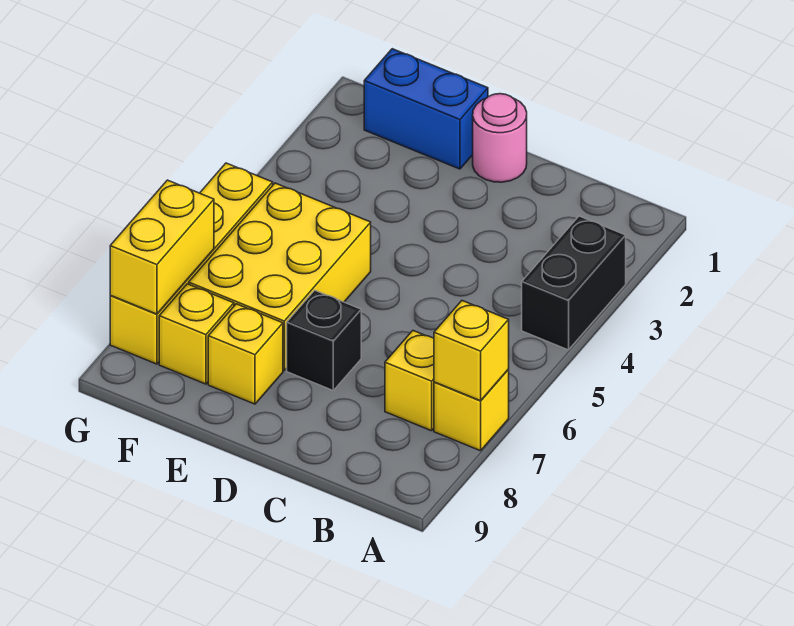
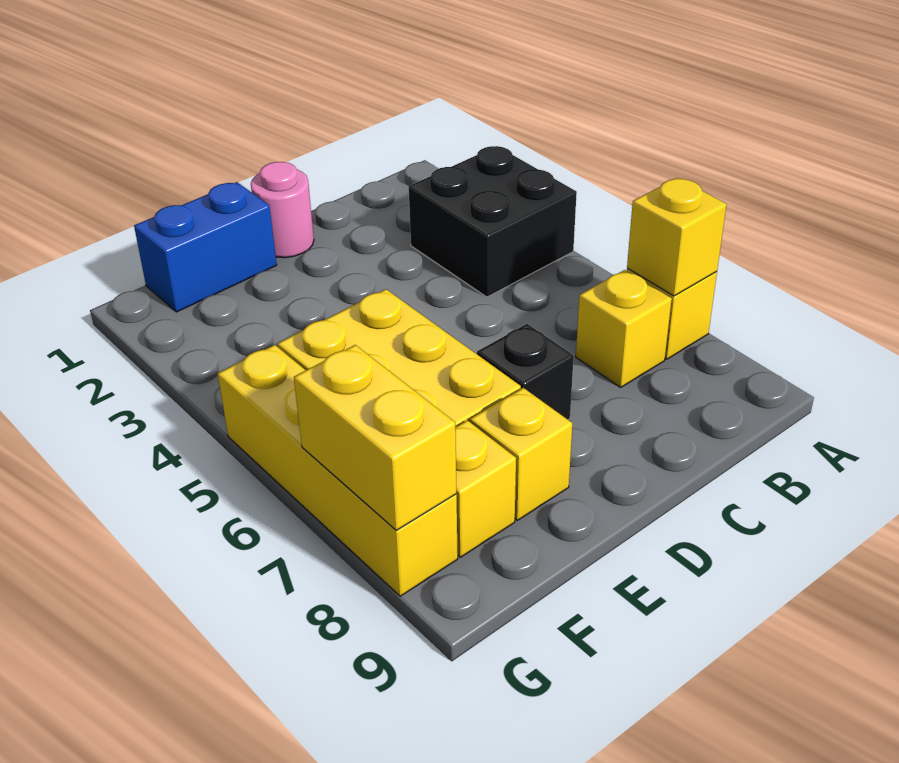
black 1x2 brick [522,216,626,350] -> black 2x2 brick [409,146,577,297]

